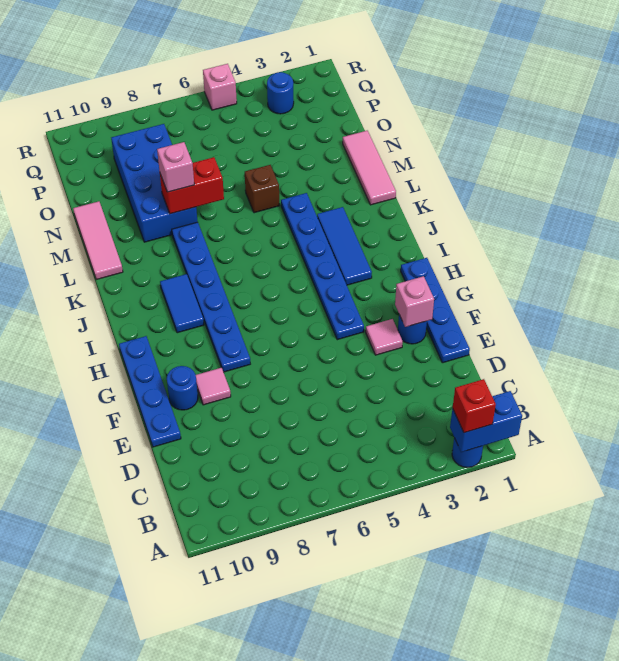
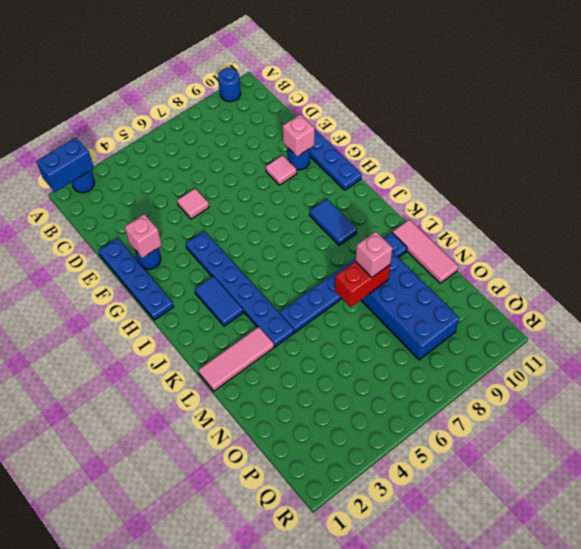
red 1x1 brick [453,379,496,433] -> none
pink 1x1 tile [366,319,403,355] -> pink 1x1 tile moved to [177,189,209,219]
blue 1x6 plate [172,222,250,372] -> blue 1x6 plate turned to [280,232,407,333]
blue 1x3 tile [317,207,372,285] -> blue 1x2 tile [195,276,243,326]
pink 1x3 tile [343,131,396,205] -> pink 1x3 tile turned to [199,327,274,391]
brown 1x1 brick [245,165,279,213] -> none
blue 1x1 round brick [267,72,294,114] -> blue 1x1 round brick moved to [218,68,241,102]
pink 1x1 brick [203,64,237,110] -> pink 1x1 brick moved to [283,114,315,156]

